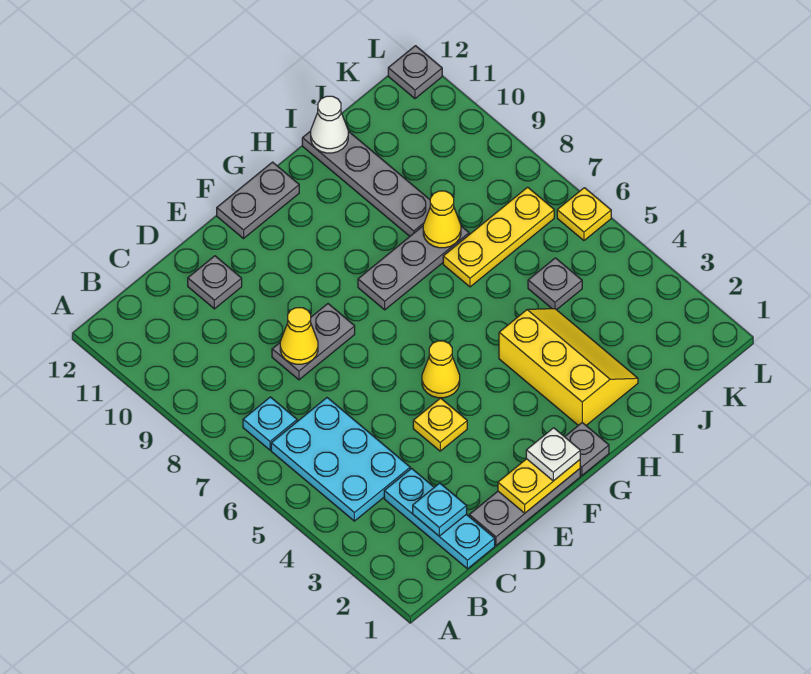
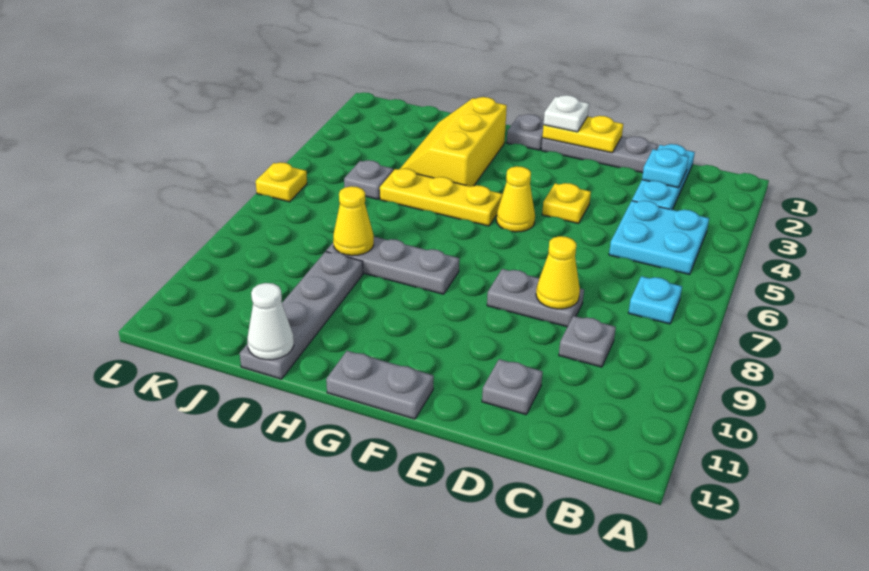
cyan 2x3 plate [271,398,410,521] -> cyan 2x2 plate [609,201,709,274]
yellow 1x3 plate [443,187,554,287] -> yellow 1x3 plate moved to [380,169,502,226]
grey 1x1 plate [388,46,442,99] -> grey 1x1 plate moved to [559,316,616,367]

